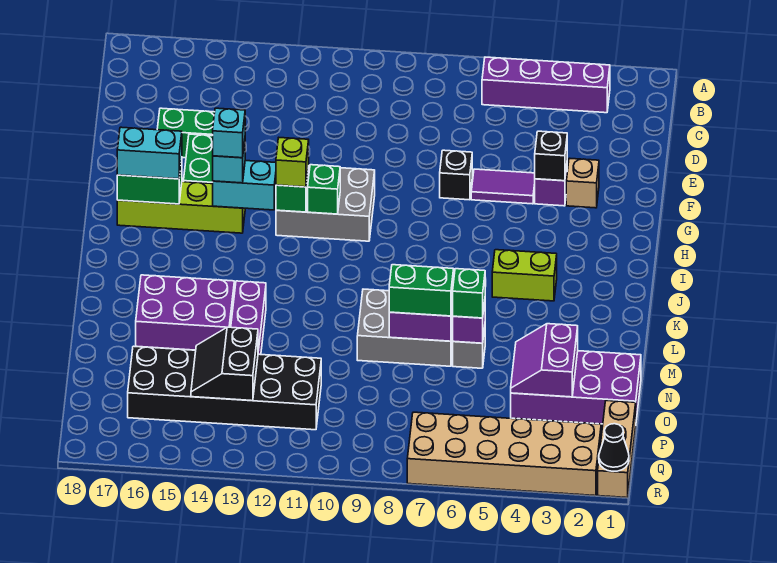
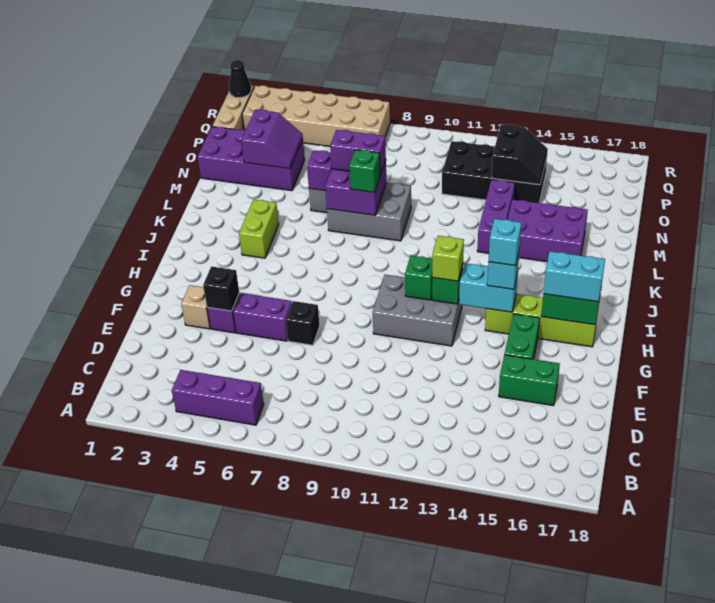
purple 1x4 brick [482,57,610,113] -> purple 1x3 brick [172,370,264,425]
purple 1x2 tile [471,169,535,204] -> purple 1x2 brick [233,293,292,341]
lime 1x2 brick [492,250,557,301] -> lime 1x2 brick turned to [239,199,279,258]
green 1x1 brick [452,269,485,318] -> green 1x1 brick moved to [349,150,380,192]
green 1x2 brick [389,265,454,316] -> purple 1x2 brick [330,130,386,175]
black 2x6 brick [128,346,321,430] -> black 2x4 brick [442,141,547,203]

